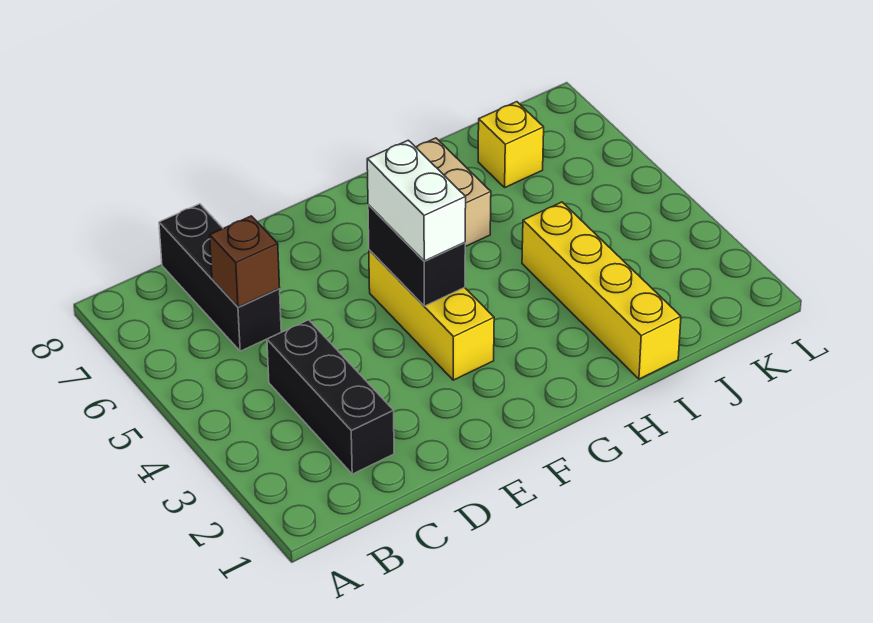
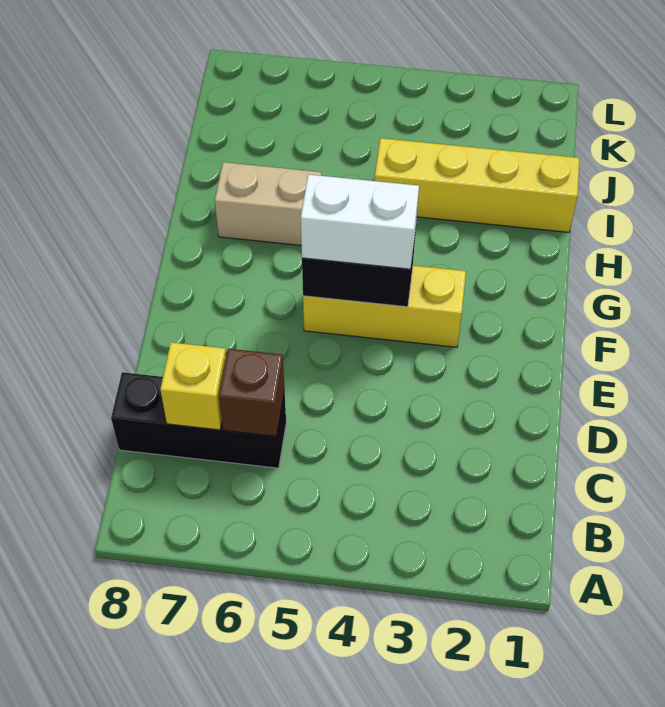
black 1x3 brick [267,320,394,474] -> none
yellow 1x1 brick [478,102,544,187] -> yellow 1x1 brick moved to [160,342,226,430]

